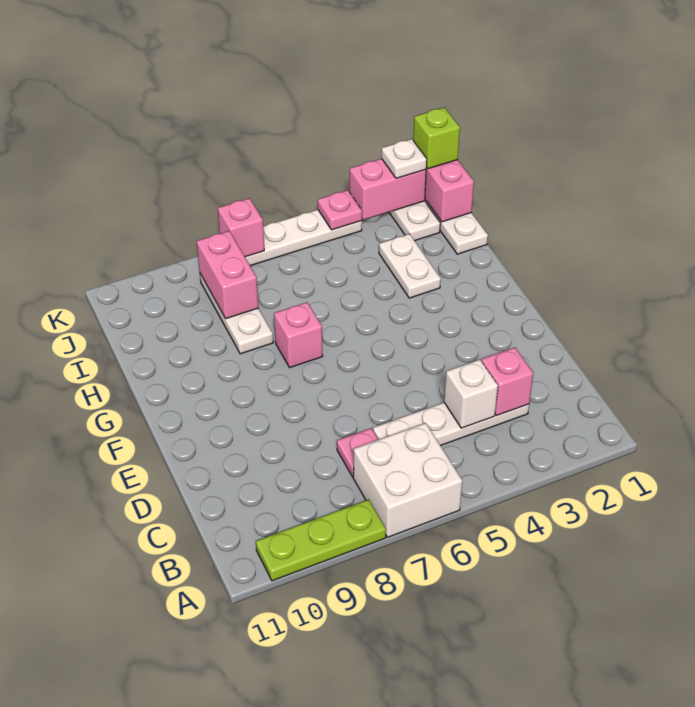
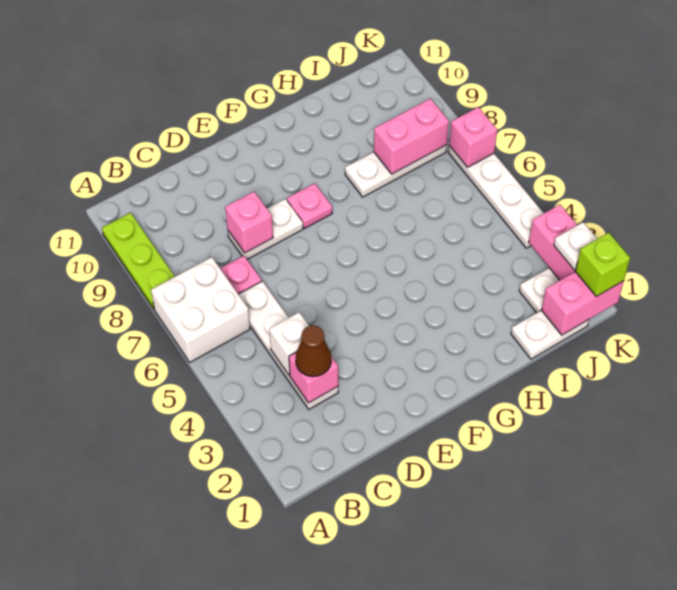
none -> brown 1x1 cone [296,325,331,377]
pink 1x1 brick [274,302,323,367] -> pink 1x1 brick moved to [225,192,273,253]
white 1x2 plate [379,234,441,298] -> white 1x2 plate moved to [228,199,303,259]
pink 1x1 plate [318,190,362,230] -> pink 1x1 plate moved to [287,183,332,228]

